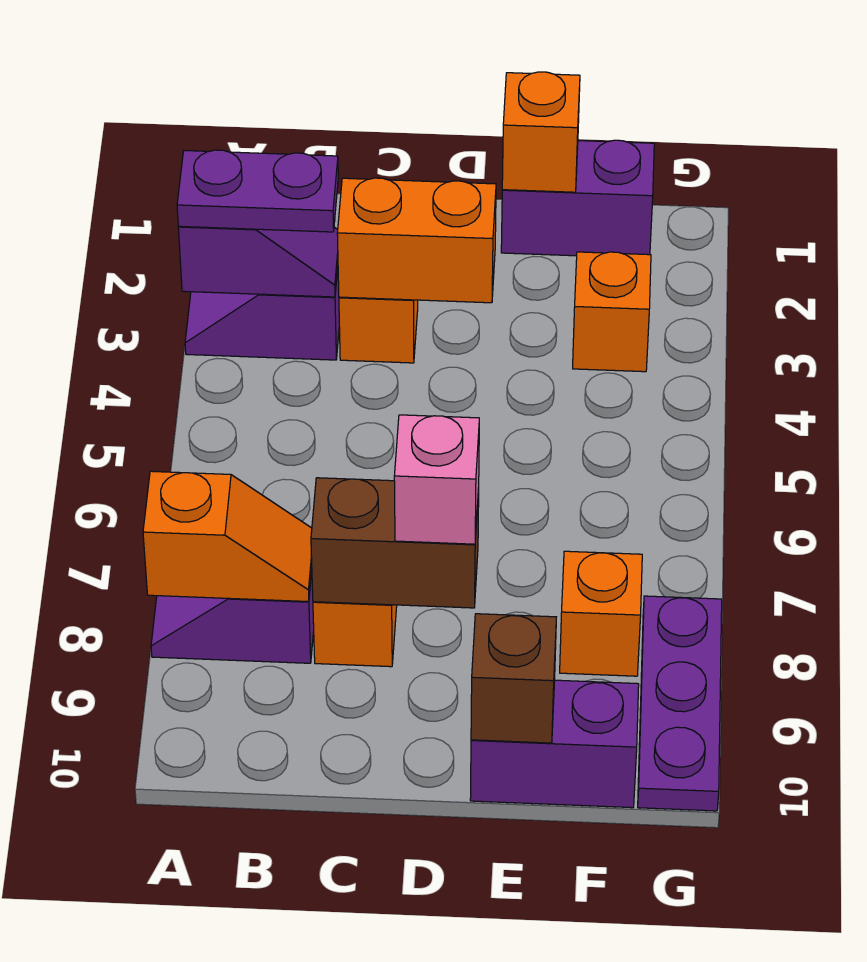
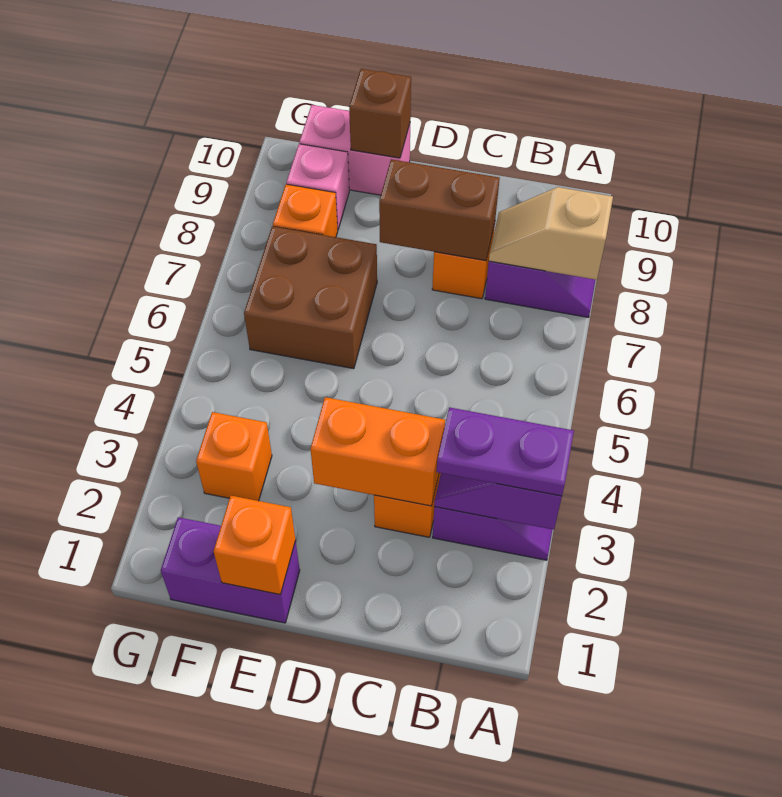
orange 1x2 slope [143,471,312,602] -> tan 1x2 slope [489,187,613,280]
pink 1x1 brick [394,415,479,544] -> pink 1x1 brick moved to [286,144,349,229]
none -> brown 2x2 brick [244,226,377,369]
purple 1x2 brick [470,680,639,808] -> pink 1x2 brick [299,105,410,195]
purple 1x3 plate [638,596,722,811] -> none

